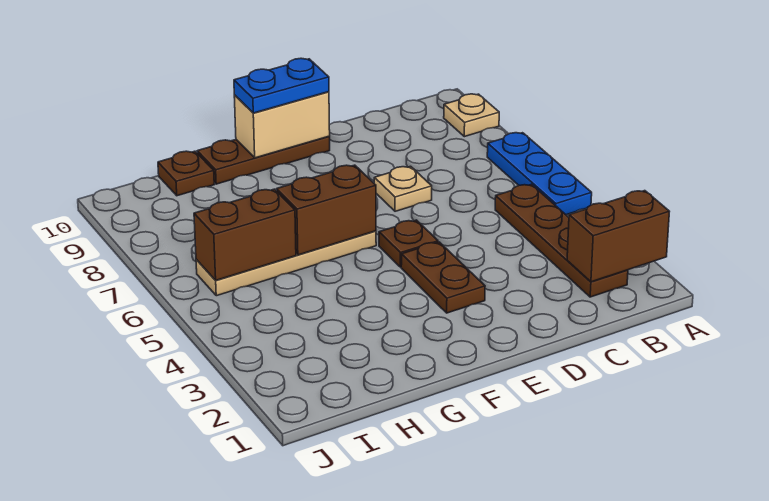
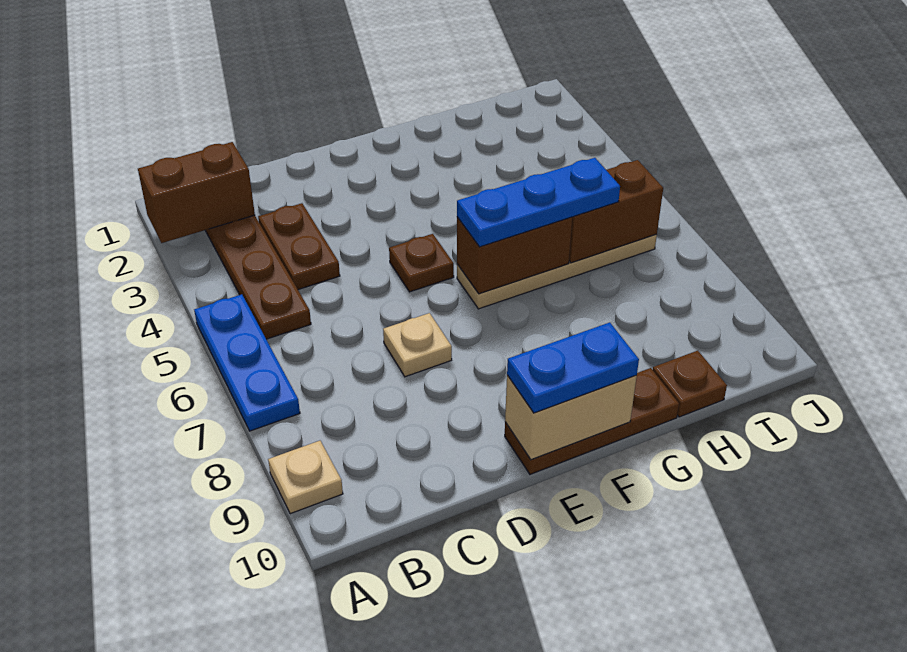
brown 1x2 plate [401,242,485,313] -> brown 1x2 plate moved to [258,203,340,290]
none -> blue 1x3 plate [457,158,620,247]

